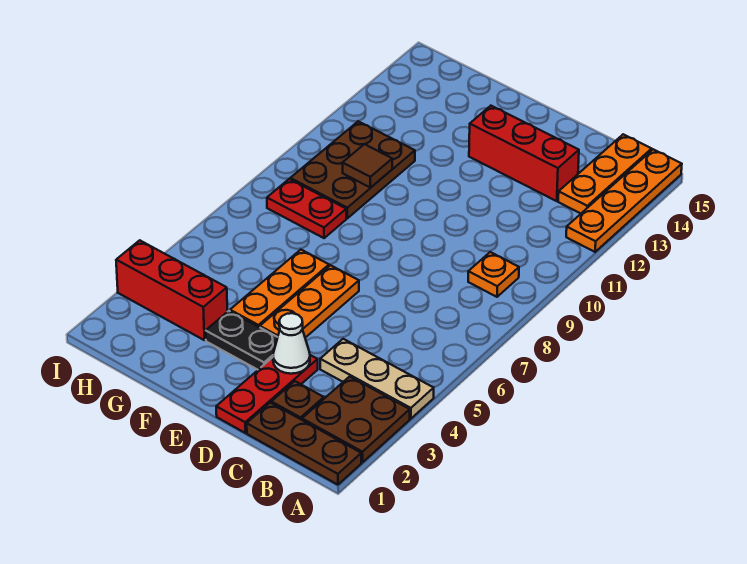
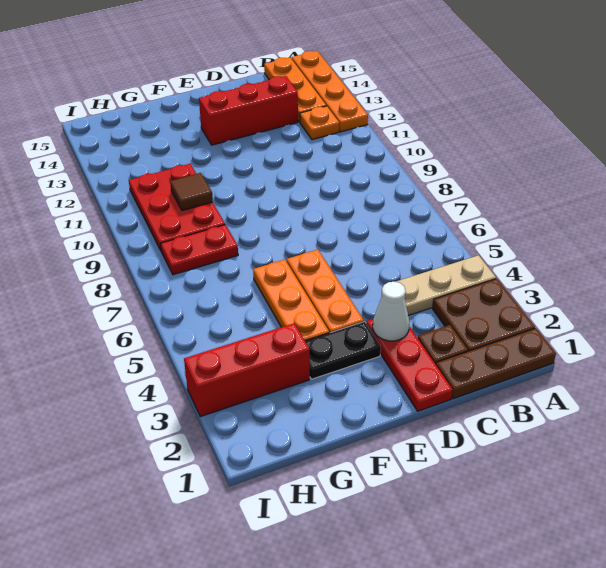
orange 1x1 plate [468,252,519,297] -> orange 1x1 plate moved to [300,106,339,140]
brown 2x3 plate [290,121,415,218] -> red 2x3 plate [129,164,225,252]

